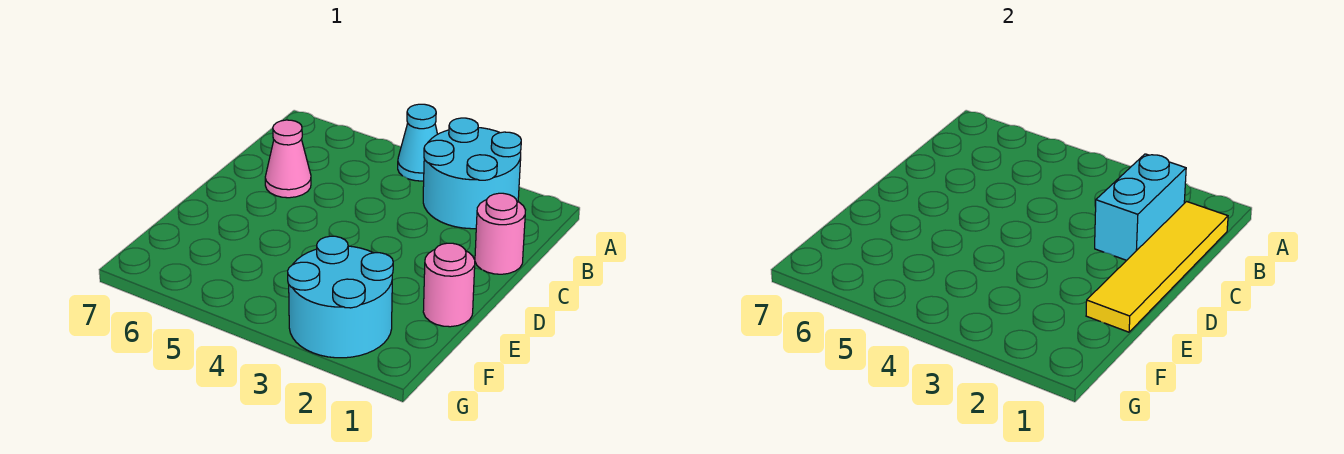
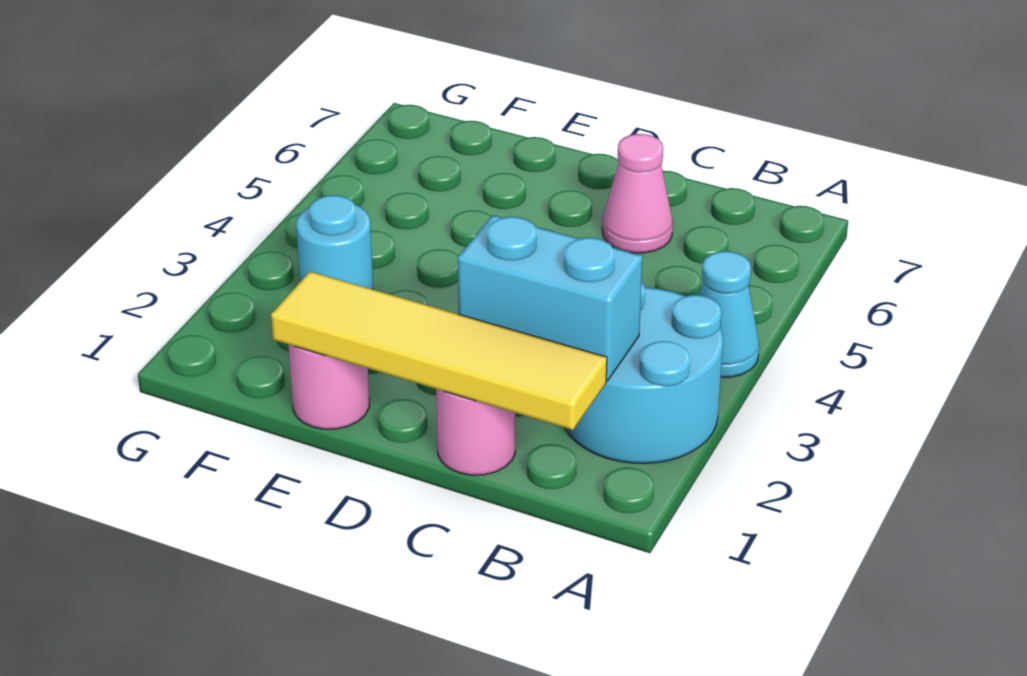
cyan 2x2 round brick [288,236,393,358] -> cyan 1x1 round brick [296,195,373,289]

